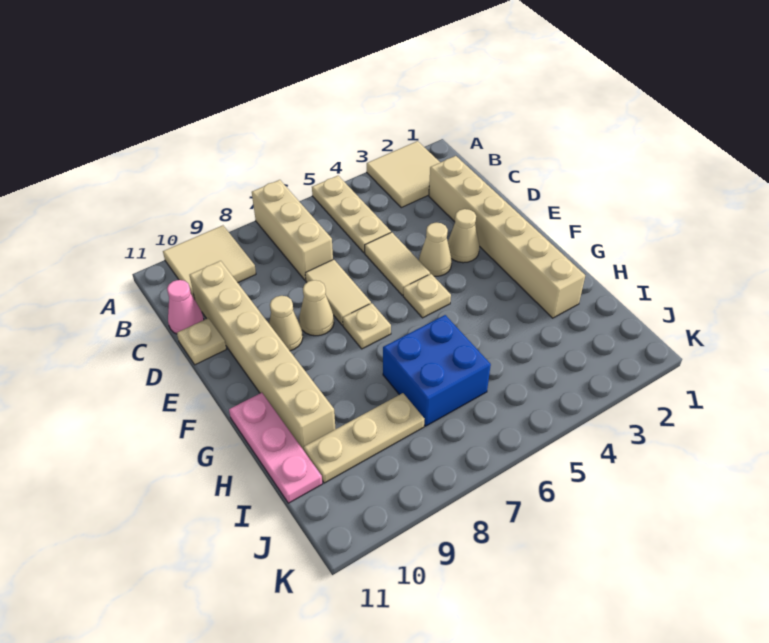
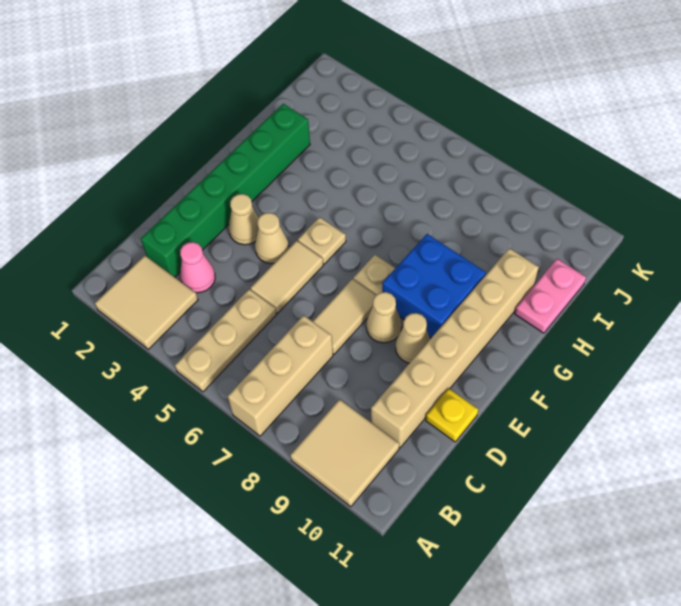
tan 1x6 brick [429,156,585,318] -> green 1x6 brick [141,104,310,277]
pink 1x1 cone [167,280,204,334] -> pink 1x1 cone moved to [180,242,215,293]
tan 1x1 plate [177,318,226,365] -> yellow 1x1 plate [426,388,478,442]
pink 1x3 plate [229,393,322,503] -> pink 1x2 plate [515,259,586,333]
blue 2x2 brick [383,315,491,426] -> blue 2x2 brick moved to [382,234,486,338]
tan 1x3 plate [303,393,424,483] -> none

